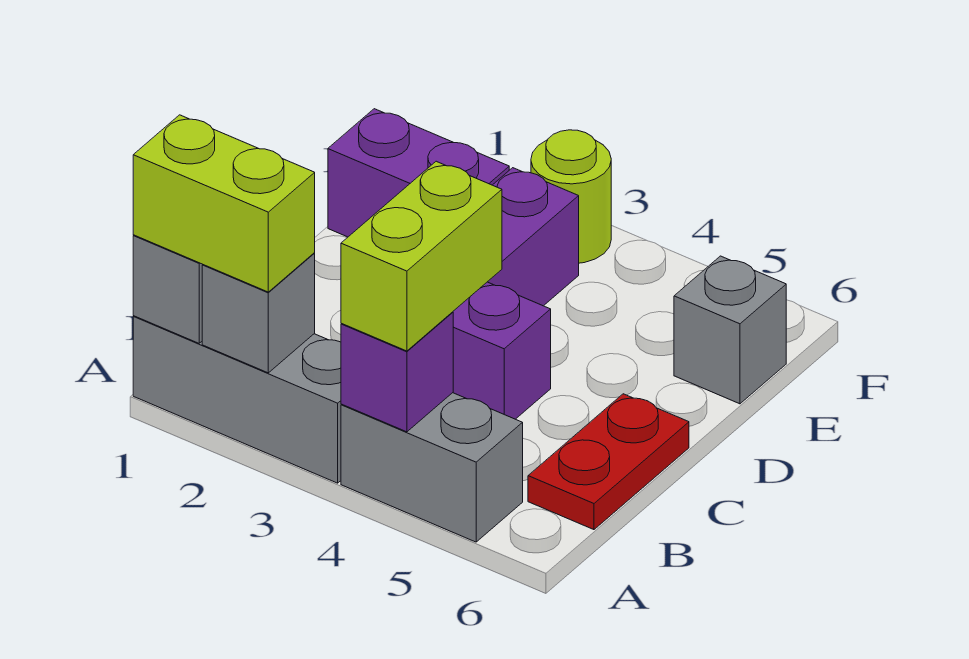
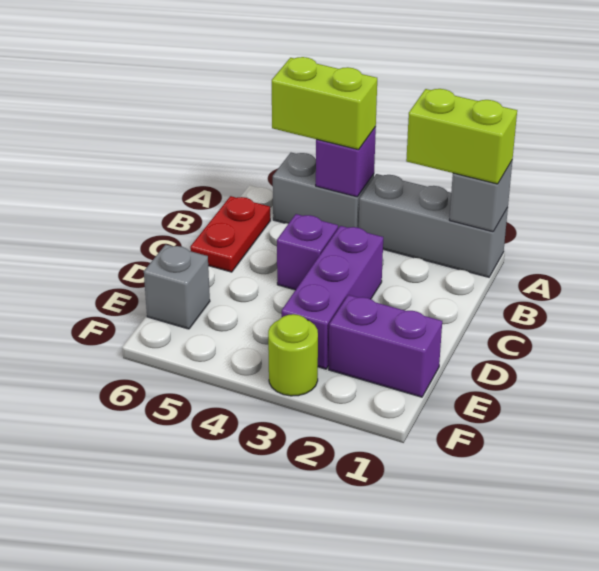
grey 1x1 brick [202,253,315,373] -> none
lime 1x2 brick [341,161,502,351] -> lime 1x2 brick turned to [272,57,377,150]

